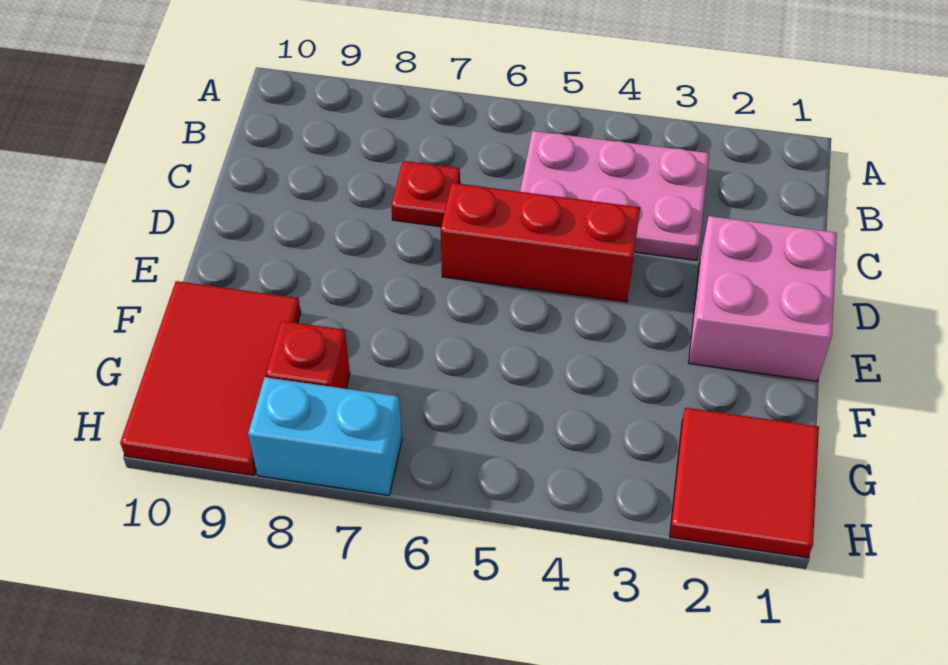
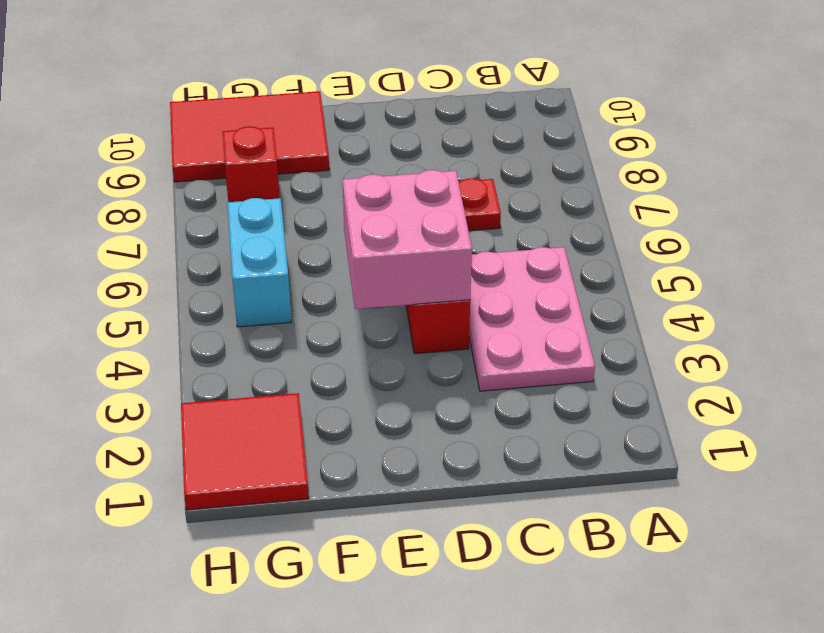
pink 2x2 brick [689,216,837,381] -> pink 2x2 brick moved to [343,170,472,309]
cyan 1x2 brick [248,377,402,495] -> cyan 1x2 brick moved to [227,198,291,327]

